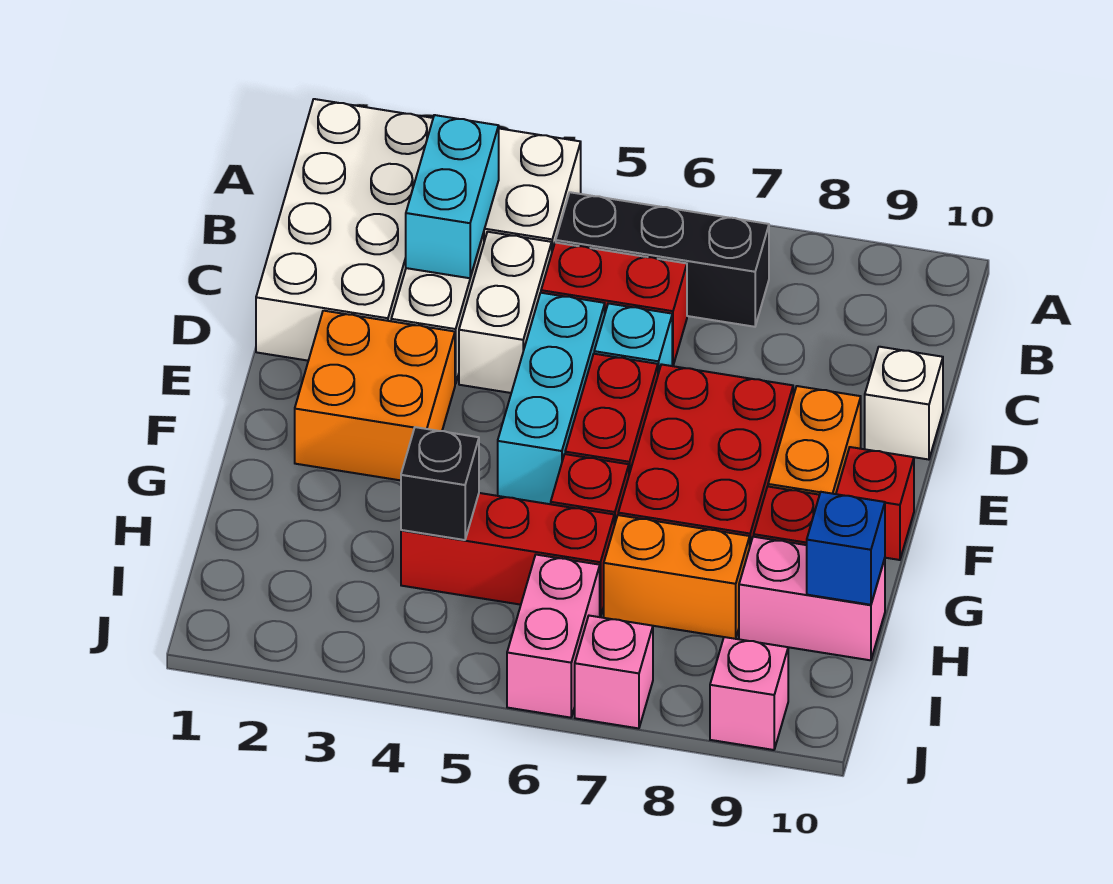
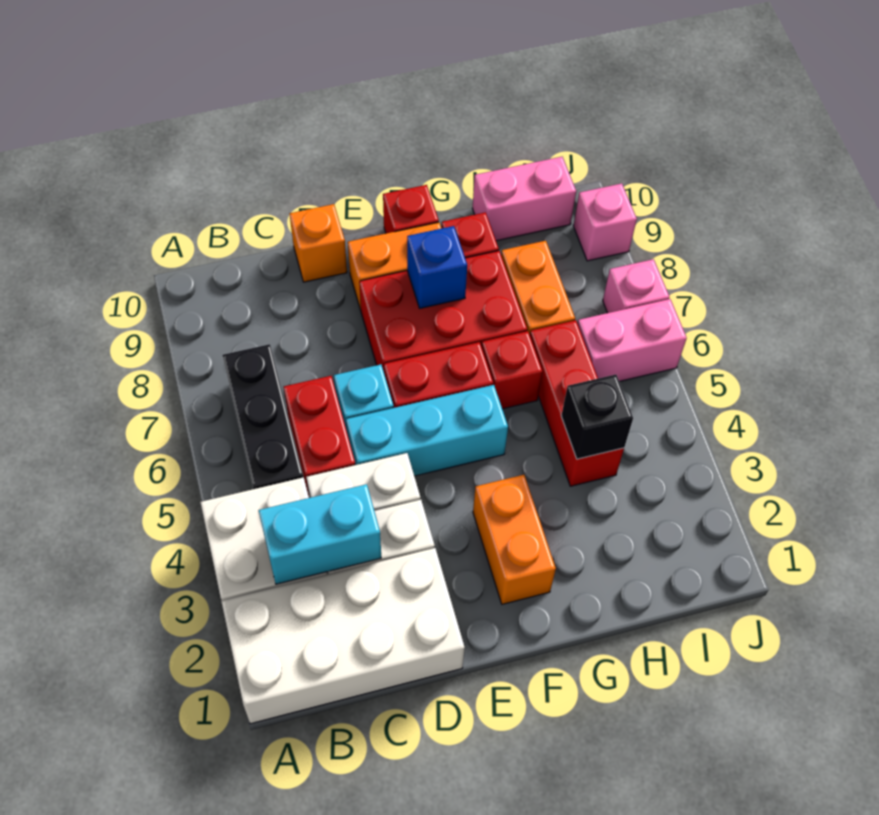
white 1x1 brick [865,347,943,460] -> orange 1x1 brick [290,204,347,282]
orange 2x2 brick [295,311,455,480] -> orange 1x2 brick [473,475,556,604]
pink 1x2 brick [739,537,885,660] -> pink 1x2 brick turned to [472,157,576,241]
blue 1x1 brick [807,492,885,605] -> blue 1x1 brick moved to [407,226,467,308]

